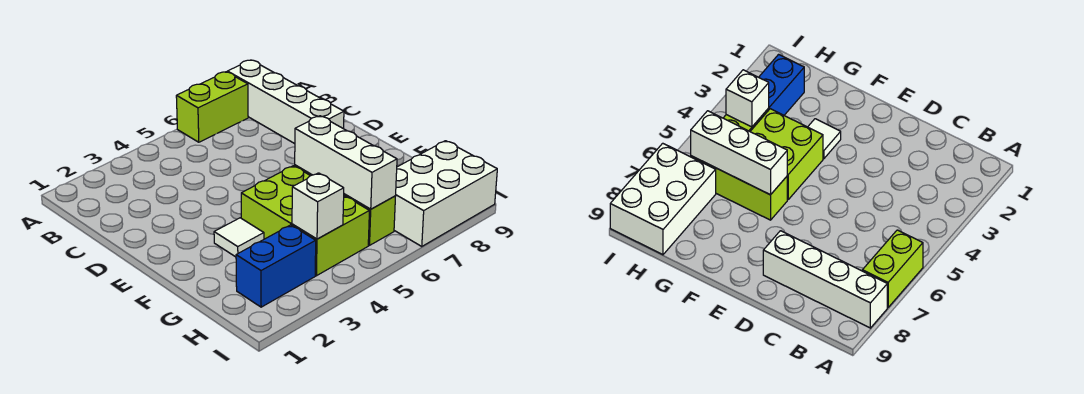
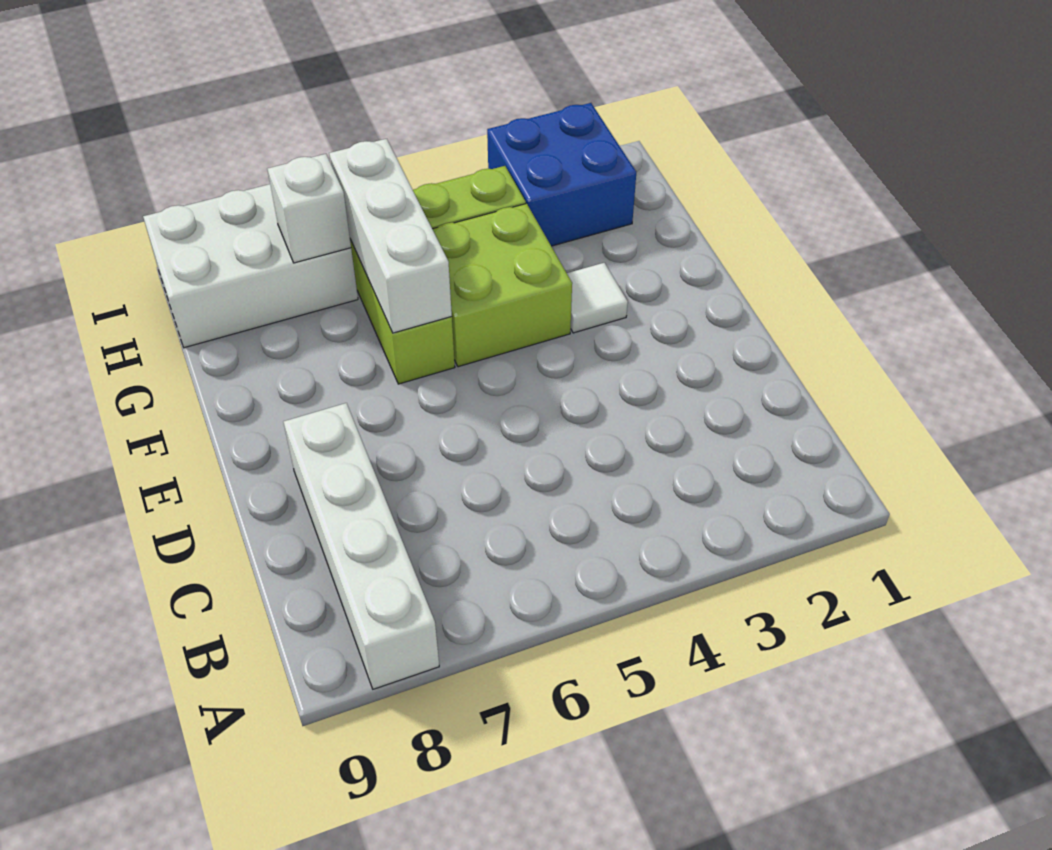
lime 1x2 brick [176,72,248,142] -> none
blue 1x2 brick [236,225,316,307] -> blue 2x2 brick [487,103,636,246]
white 1x1 brick [292,173,344,239] -> white 1x1 brick moved to [268,154,351,263]

